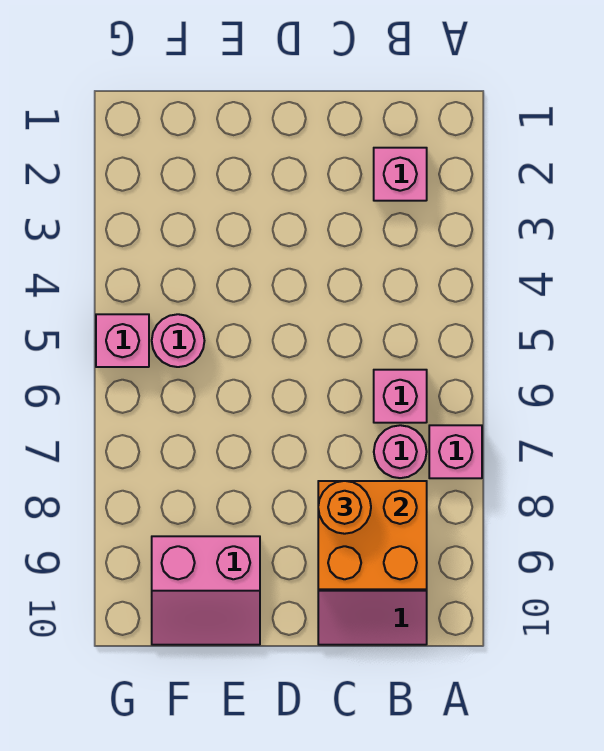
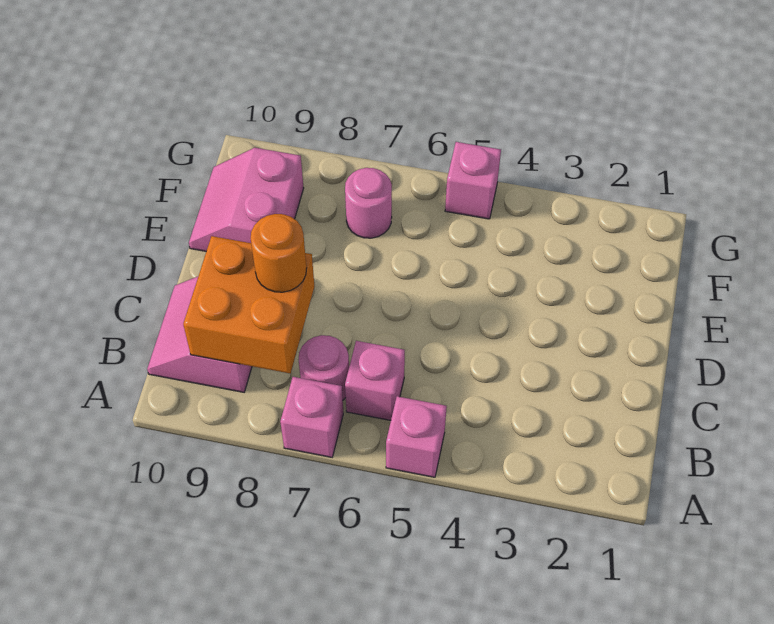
pink 1x1 brick [374,148,427,201] -> pink 1x1 brick moved to [386,396,447,477]
pink 1x1 round brick [152,314,204,367] -> pink 1x1 round brick moved to [345,168,392,238]

